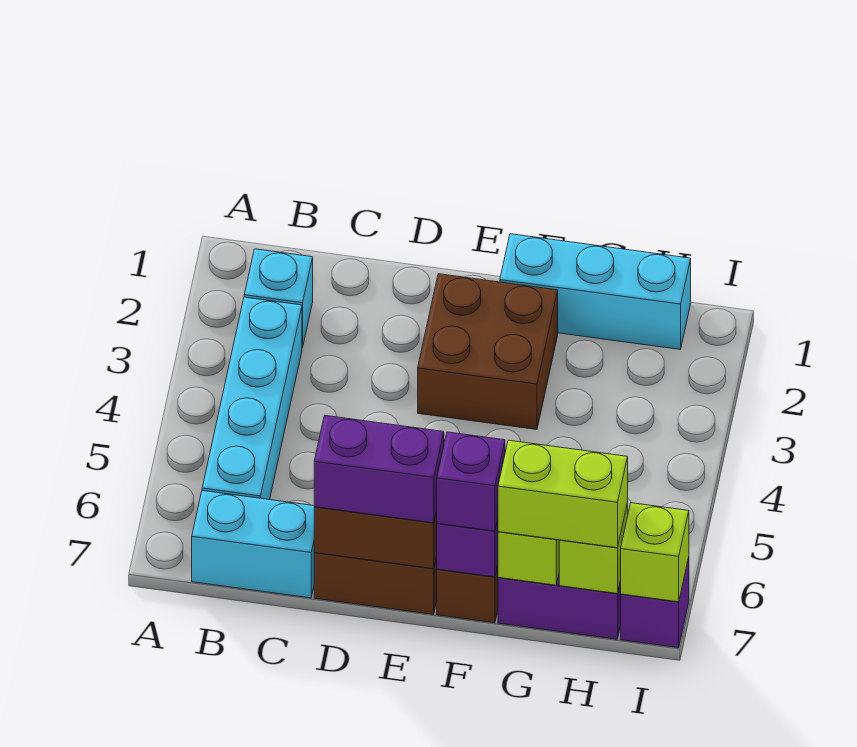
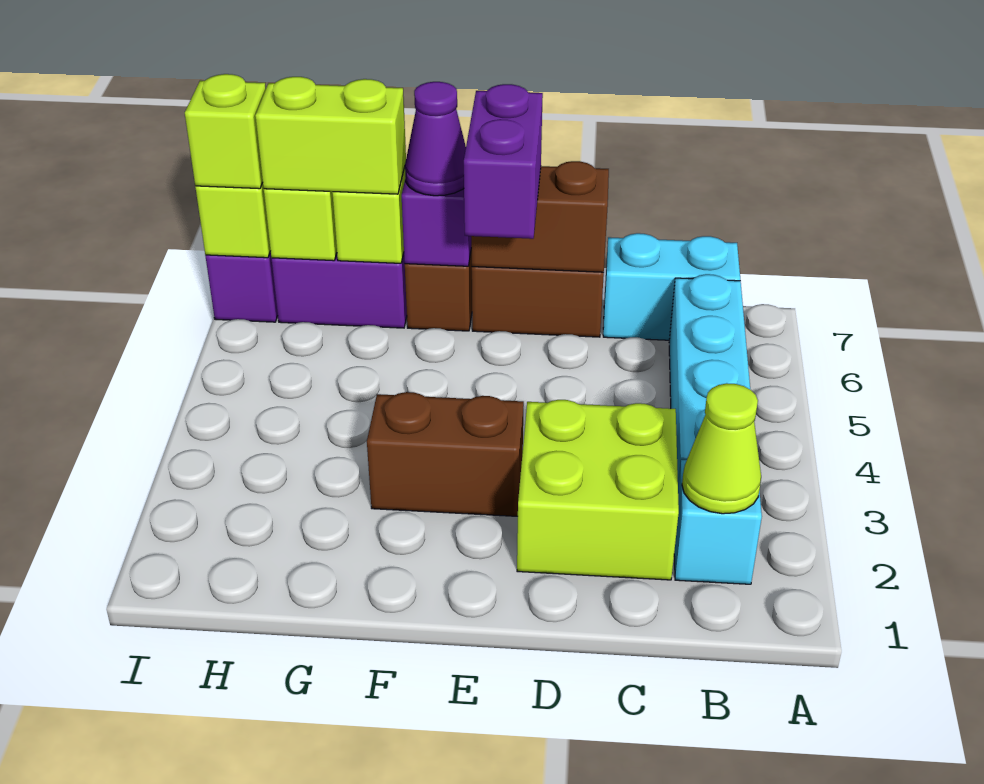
none -> lime 1x1 cone [682,383,761,514]
none -> lime 2x2 brick [517,400,679,580]
purple 1x2 brick [314,416,444,523] -> purple 1x2 brick turned to [464,84,543,239]
brown 2x2 brick [418,274,558,430] -> brown 1x2 brick [367,392,524,516]
cyan 1x3 brick [500,234,691,349] -> none
purple 1x1 brick [437,432,505,531] -> purple 1x1 cone [405,82,466,196]
none -> lime 1x1 brick [185,74,266,189]

